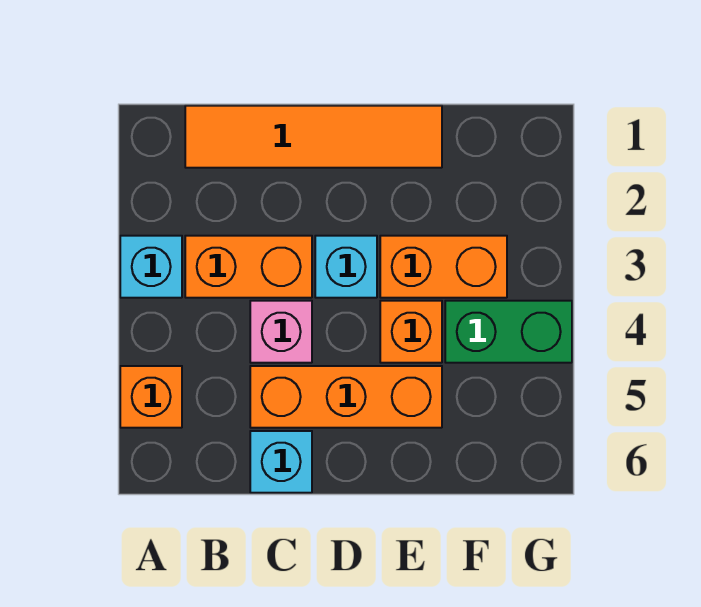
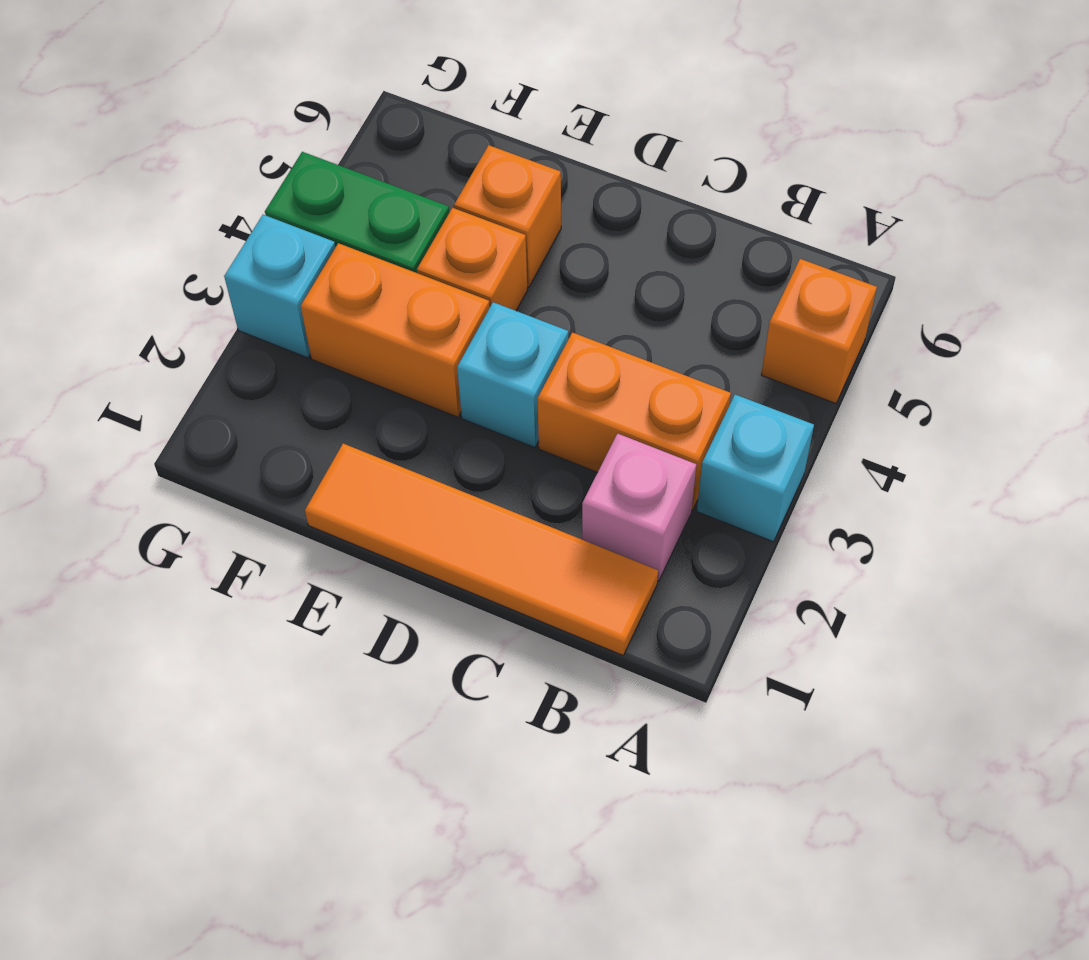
pink 1x1 brick [250,301,312,363] -> pink 1x1 brick moved to [582,434,696,581]
orange 1x3 brick [250,366,442,428] -> orange 1x1 brick [454,145,561,287]
cyan 1x1 brick [250,431,312,493] -> cyan 1x1 brick moved to [224,215,336,358]

